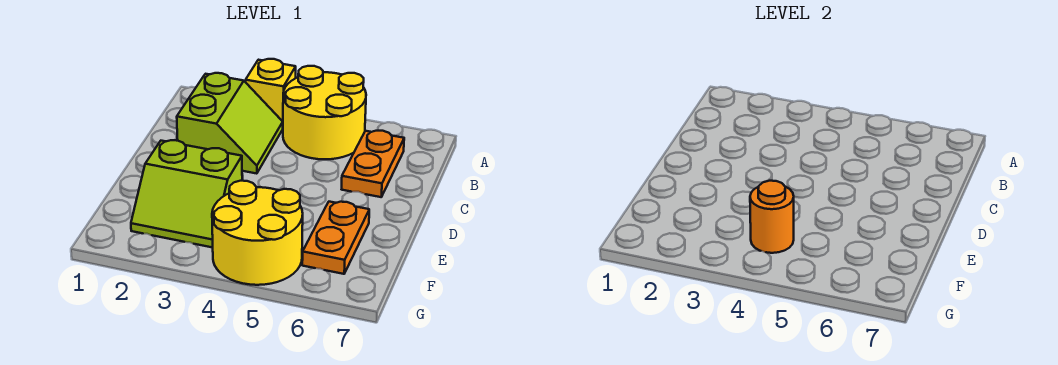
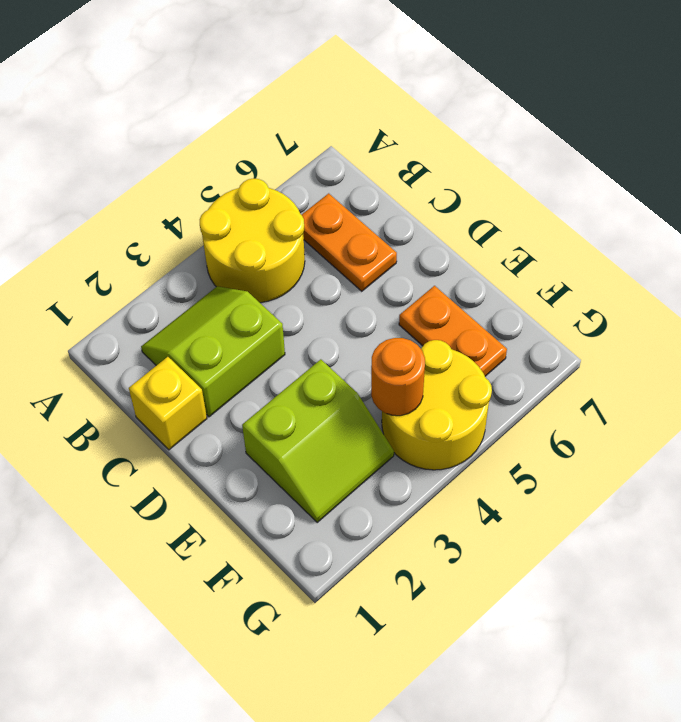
yellow 1x1 brick [246,59,296,121] -> yellow 1x1 brick moved to [129,357,207,450]
lime 2x2 slope [177,73,283,174] -> lime 2x2 slope turned to [141,286,285,417]

